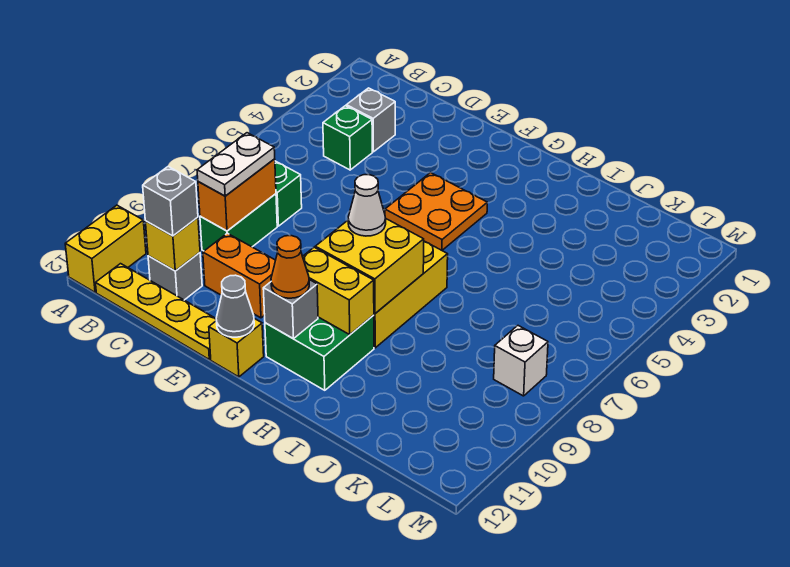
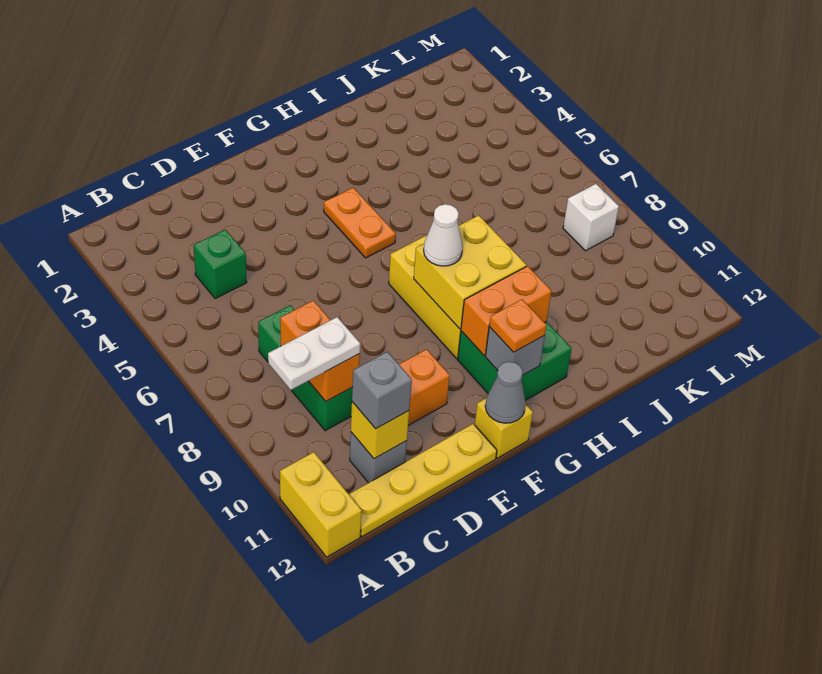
grey 1x1 brick [346,88,395,152] -> none
white 1x2 plate [197,133,275,196] -> white 1x2 plate turned to [268,317,360,390]
orange 2x2 plate [385,173,487,250] -> orange 1x2 plate [324,188,396,258]
yellow 1x2 brick [303,247,374,335] -> orange 1x2 brick [461,266,552,355]
orange 1x1 cone [271,236,309,298] -> orange 1x1 plate [489,299,547,352]

